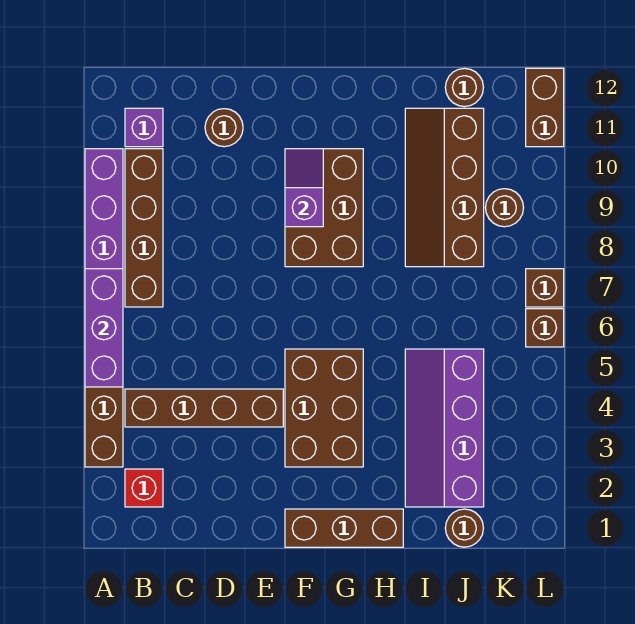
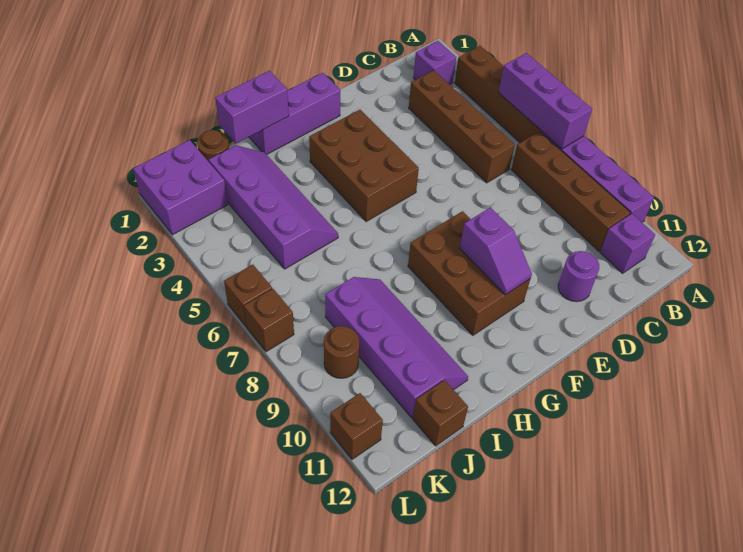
red 1x1 brick [125,469,163,507] -> purple 1x1 brick [413,41,456,85]
brown 1x4 brick [125,389,283,427] -> brown 1x4 brick turned to [409,70,515,183]
brown 1x1 round brick [205,109,243,147] -> purple 1x1 round brick [558,251,599,302]
brown 1x3 brick [285,509,403,547] -> purple 1x3 brick [249,73,340,155]
none -> purple 1x2 brick [215,71,289,143]
brown 2x4 slope [405,108,484,267] -> purple 2x4 slope [325,277,468,418]
brown 1x1 round brick [445,68,483,107] -> brown 1x1 brick [413,380,468,446]
none -> purple 2x2 brick [133,140,228,235]
brown 1x2 brick [526,68,564,147] -> brown 1x1 brick [330,393,383,459]

